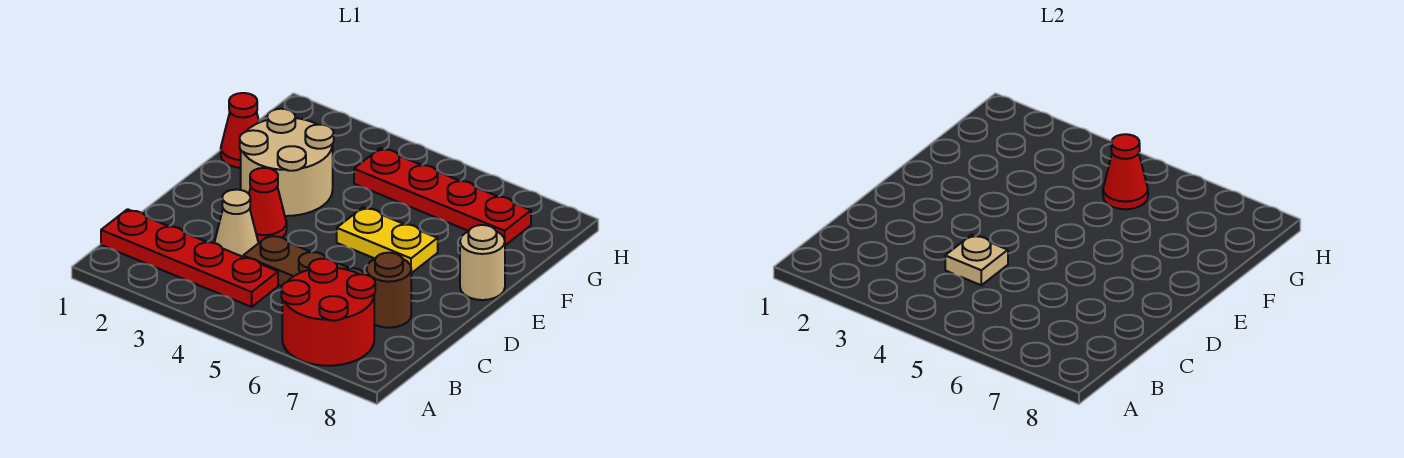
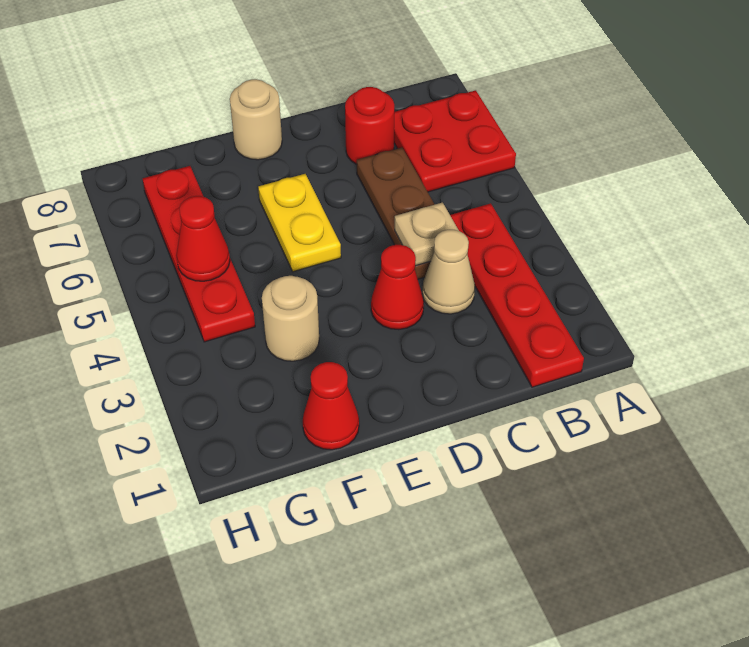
red 2x2 round brick [281,258,375,366] -> red 2x2 plate [394,90,516,192]
brown 1x1 round brick [366,253,411,328] -> red 1x1 round brick [345,87,394,165]
tan 2x2 round brick [240,109,334,216] -> tan 1x1 round brick [262,276,319,361]

